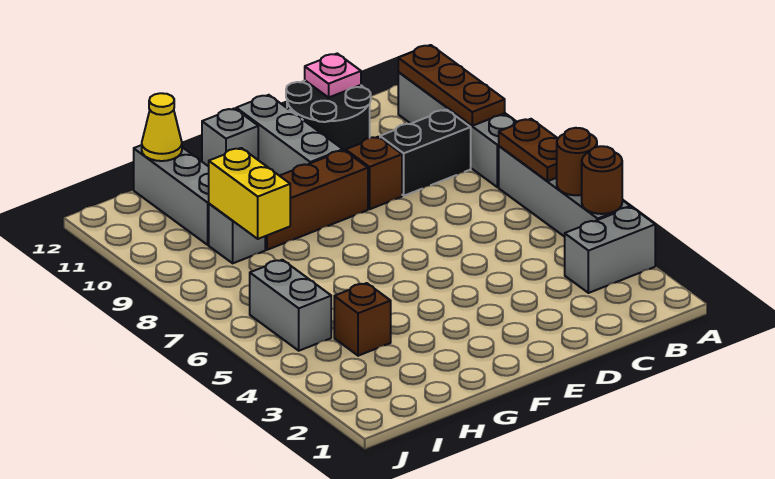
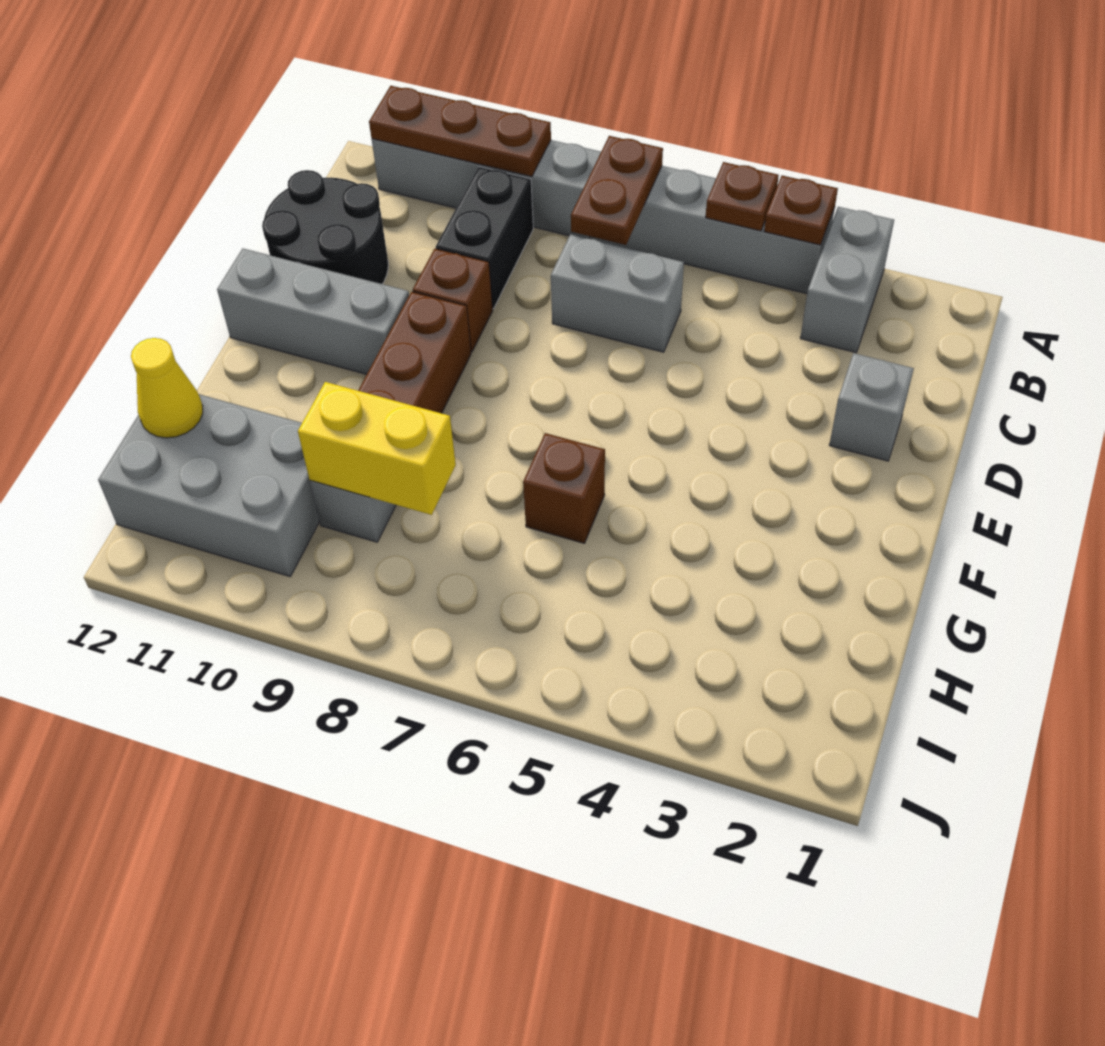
brown 1x1 round brick [582,146,622,214] -> brown 1x1 plate [764,175,838,245]
brown 1x1 round brick [557,128,597,195] -> brown 1x1 plate [705,162,779,231]
brown 1x2 plate [499,119,558,181] -> brown 1x2 plate turned to [571,136,663,245]
pink 1x1 plate [305,54,361,97] -> none
grey 1x1 brick [202,108,258,166] -> grey 1x1 brick moved to [829,353,914,461]
brown 1x1 brick [334,283,391,356] -> brown 1x1 brick moved to [523,433,605,543]
grey 1x3 brick [134,145,209,245] -> grey 2x3 brick [98,394,320,577]
grey 1x2 brick [250,260,331,351] -> grey 1x2 brick moved to [551,234,684,352]

